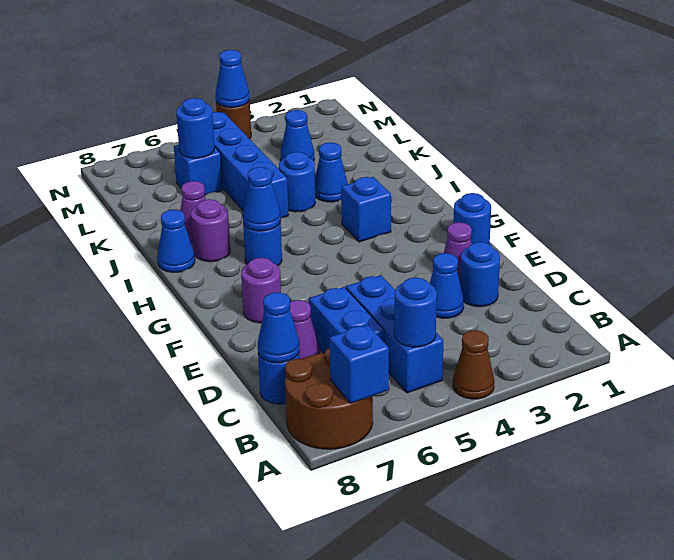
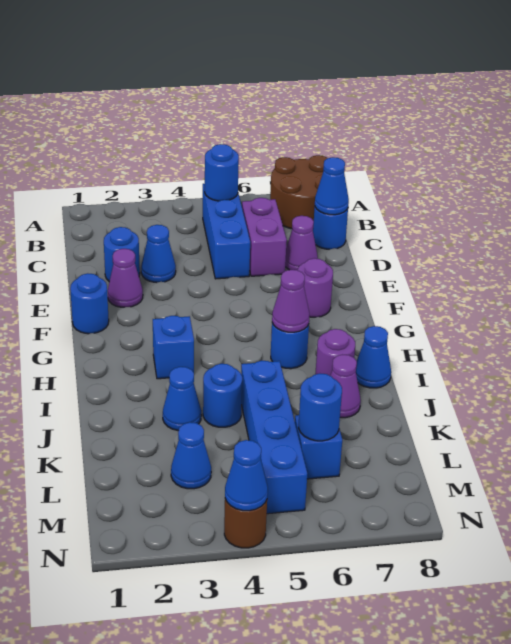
brown 1x1 cone [453,330,494,399] -> none
blue 1x1 brick [329,325,389,403] -> none
blue 1x2 brick [309,287,384,353] -> purple 1x2 brick [242,198,287,276]
blue 1x1 cone [243,167,280,231] -> purple 1x1 cone [272,270,310,332]

